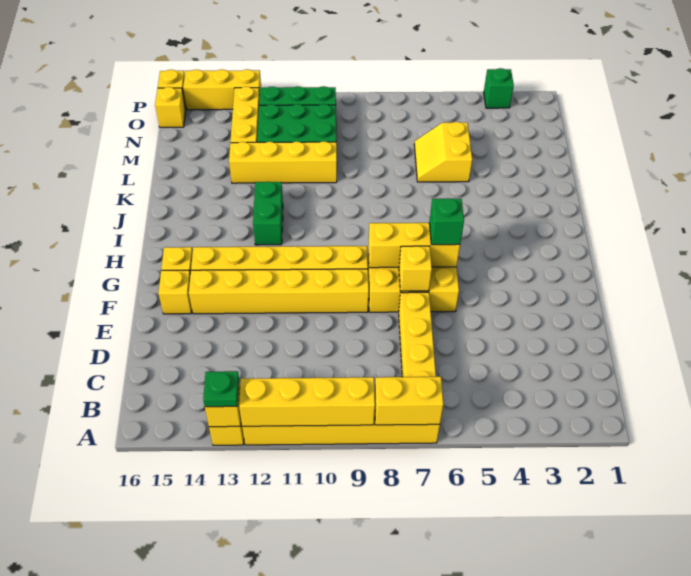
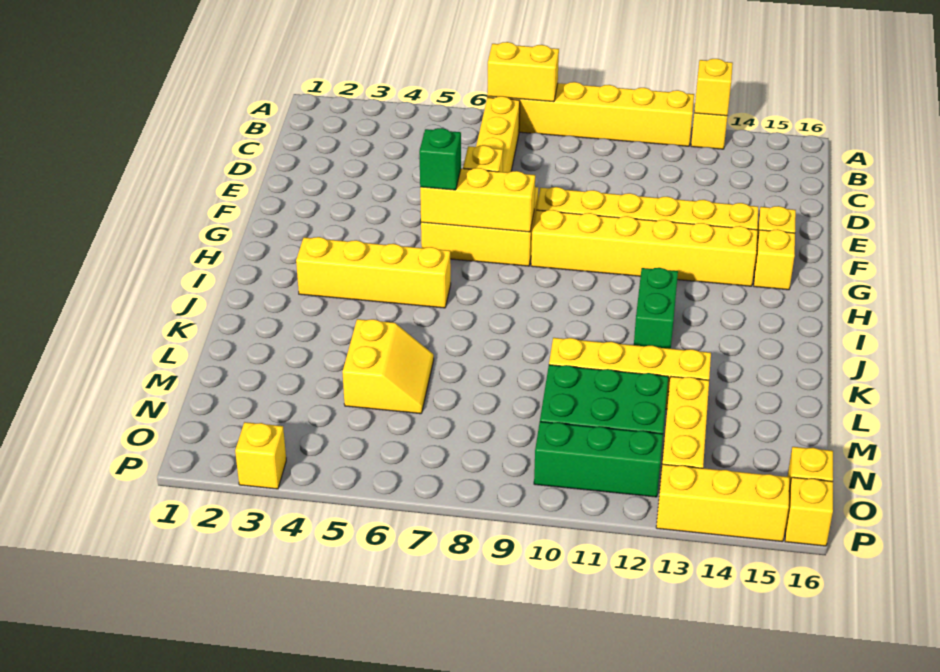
yellow 1x4 brick [239,377,375,426] -> yellow 1x4 brick moved to [296,237,451,308]
green 1x1 plate [203,371,239,407] -> none
green 1x1 brick [484,68,514,108] -> yellow 1x1 brick [235,422,286,489]

